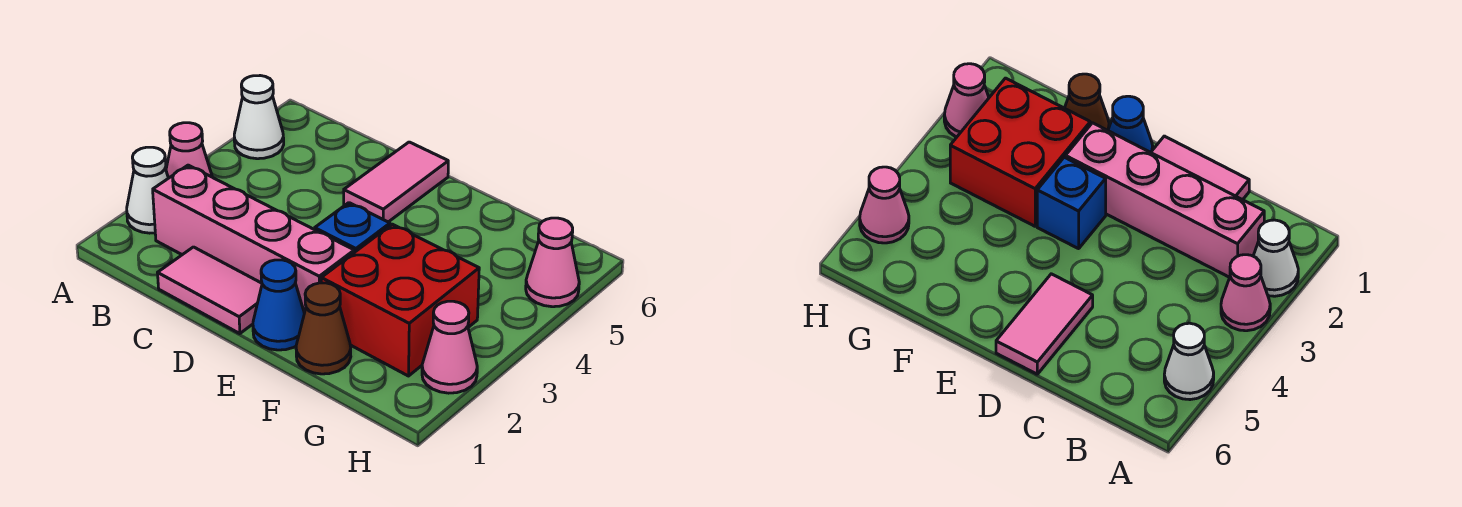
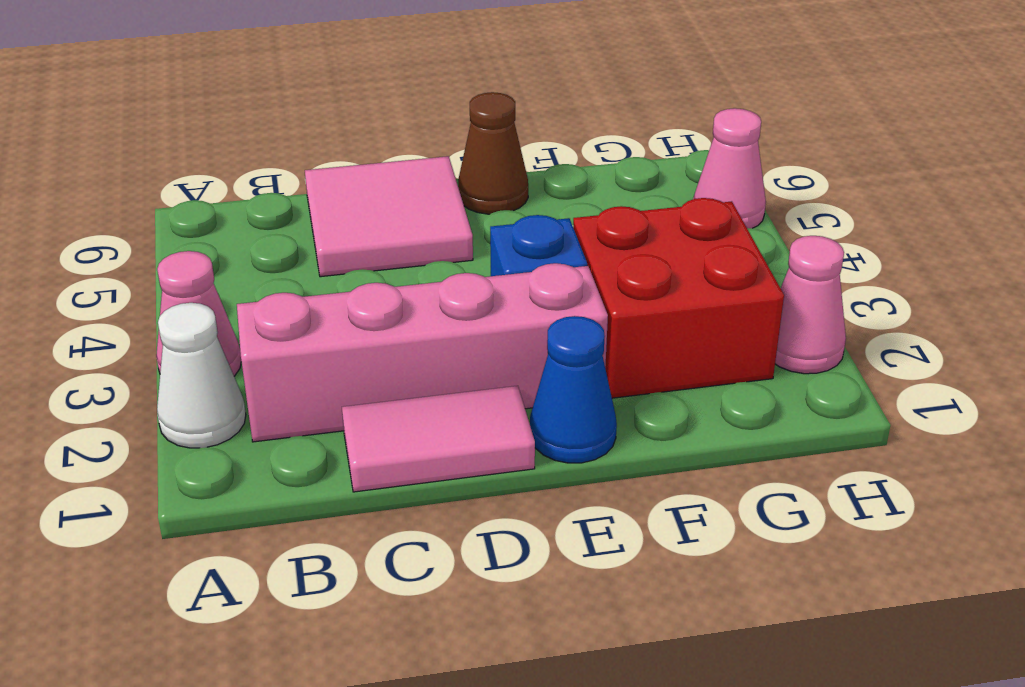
white 1x1 cone [234,76,284,159] -> none
pink 1x2 tile [344,142,448,222] -> pink 2x2 tile [305,156,473,277]
brown 1x1 cone [296,283,351,374] -> brown 1x1 cone moved to [458,92,528,214]

